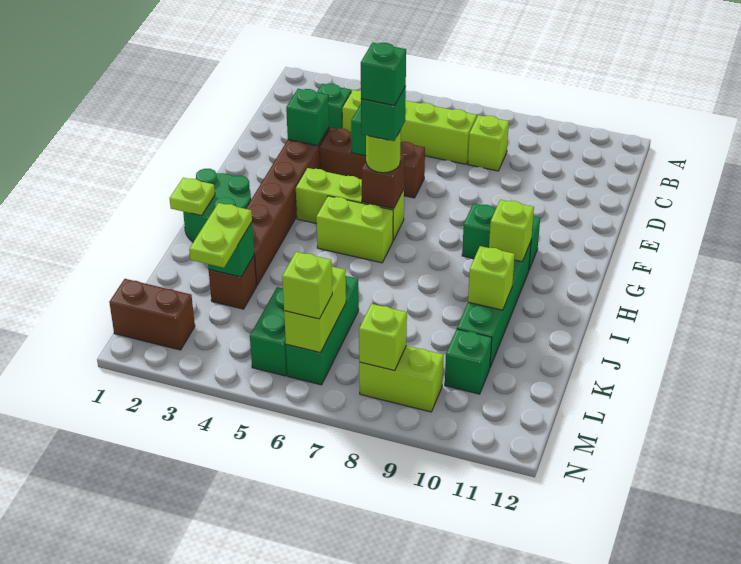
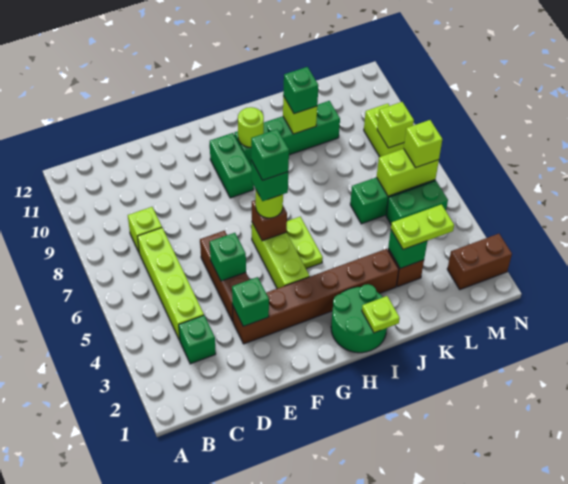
lime 1x2 brick [316,196,393,263] -> lime 1x2 plate [287,217,323,269]
lime 1x1 brick [489,200,534,262] -> lime 1x1 round brick [238,107,264,147]
green 1x1 brick [445,329,492,394] -> green 1x1 brick moved to [283,67,318,114]
brown 1x2 brick [109,279,195,350] -> brown 1x2 brick turned to [447,234,512,290]

